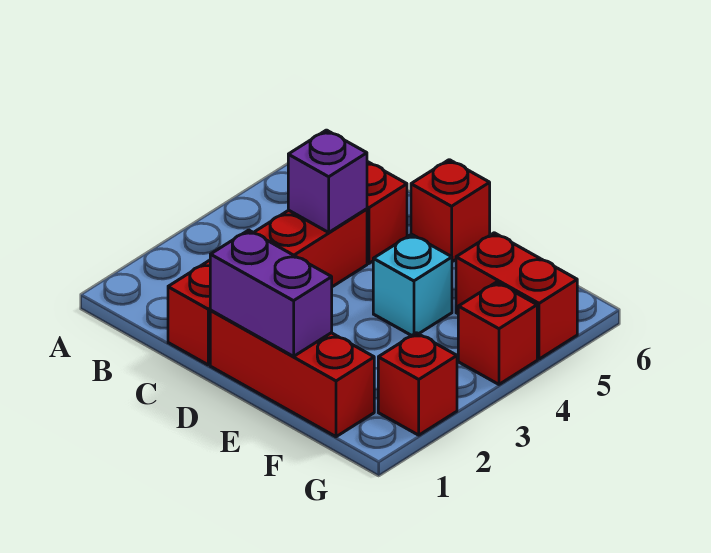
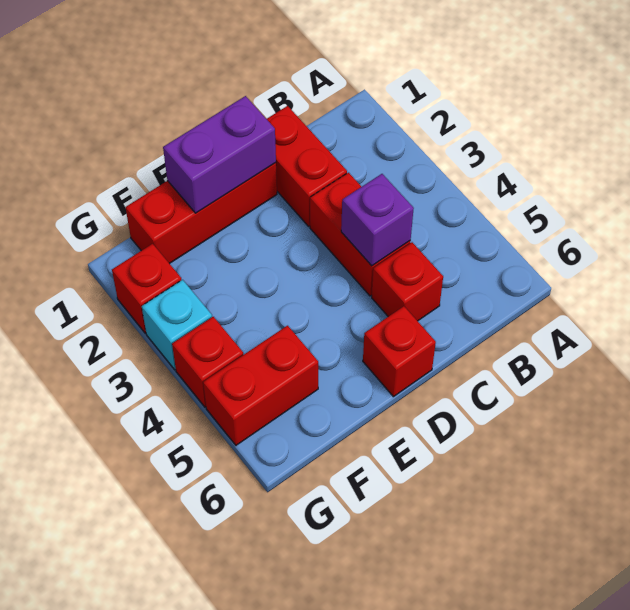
cyan 1x1 brick [373,234,452,336] -> cyan 1x1 brick moved to [142,280,212,370]

